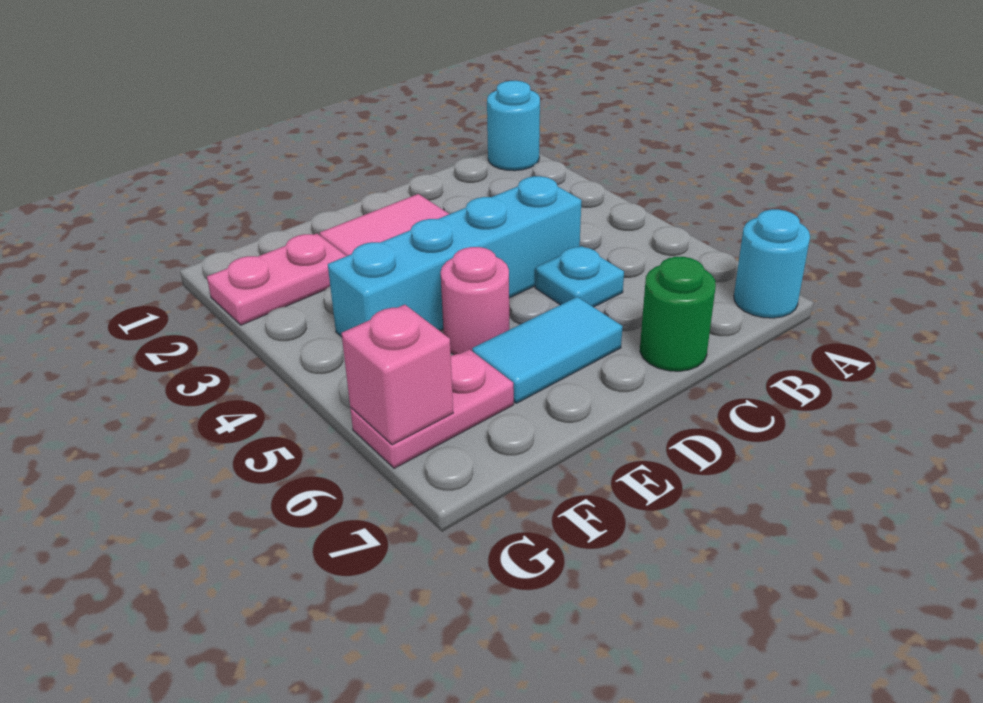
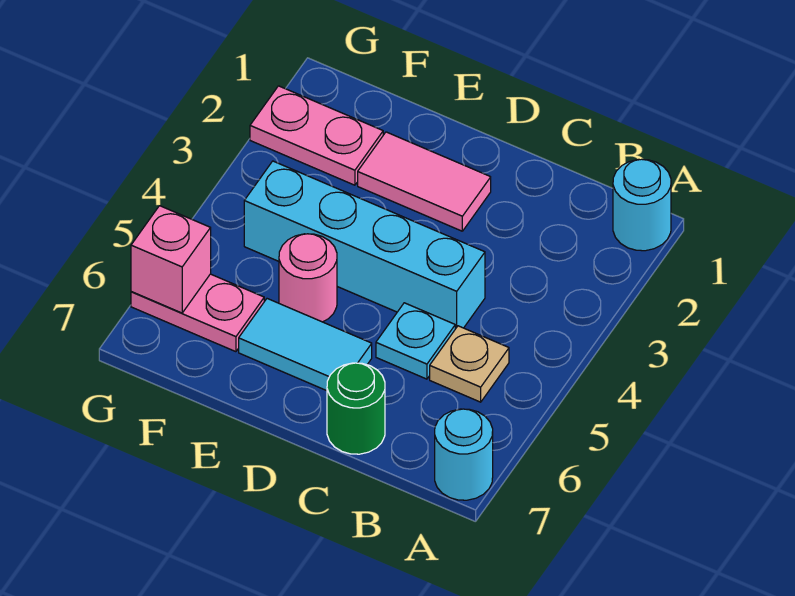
none -> tan 1x1 plate [430,326,509,402]

